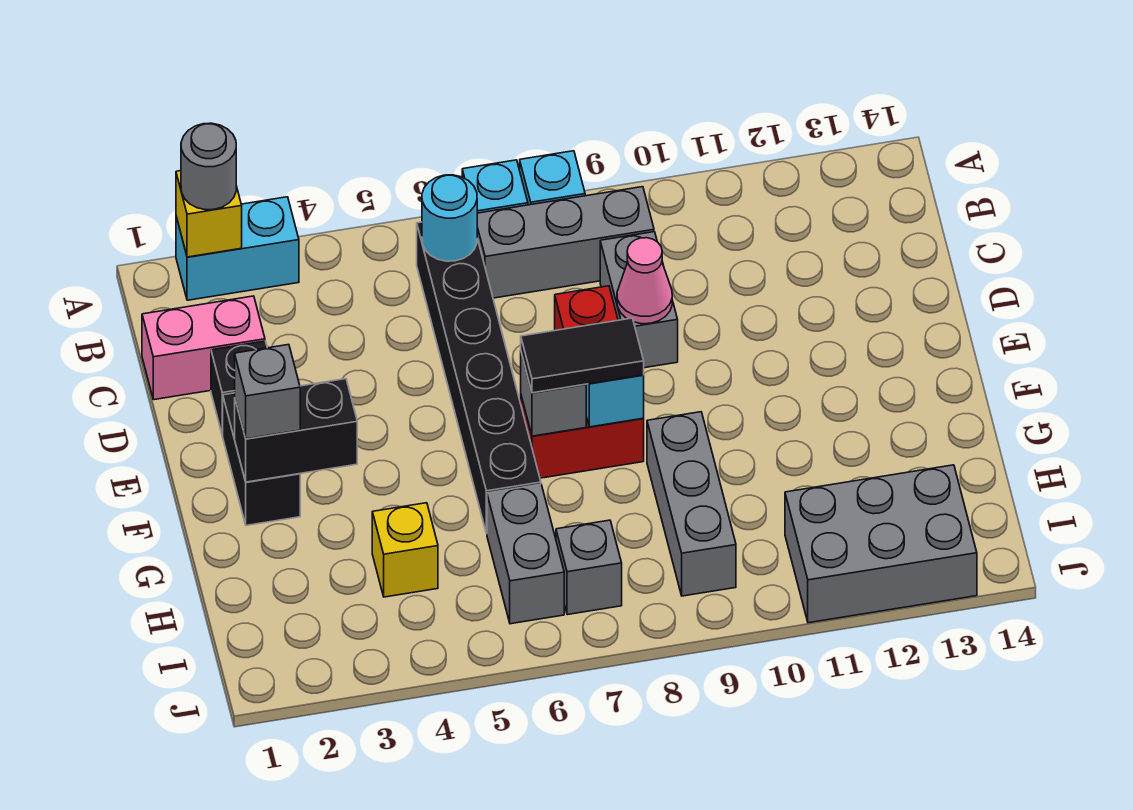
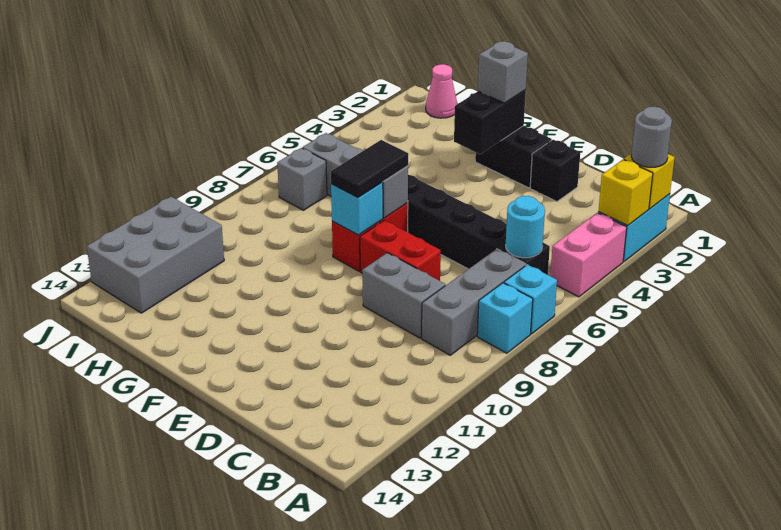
pink 1x2 brick [142,296,265,400] -> pink 1x2 brick moved to [550,213,627,297]
pink 1x1 cone [617,238,672,324] -> pink 1x1 cone moved to [426,64,457,118]
grey 1x3 brick [647,412,736,596] -> none
yellow 1x1 brick [372,503,438,597] -> yellow 1x1 brick moved to [598,159,653,226]

